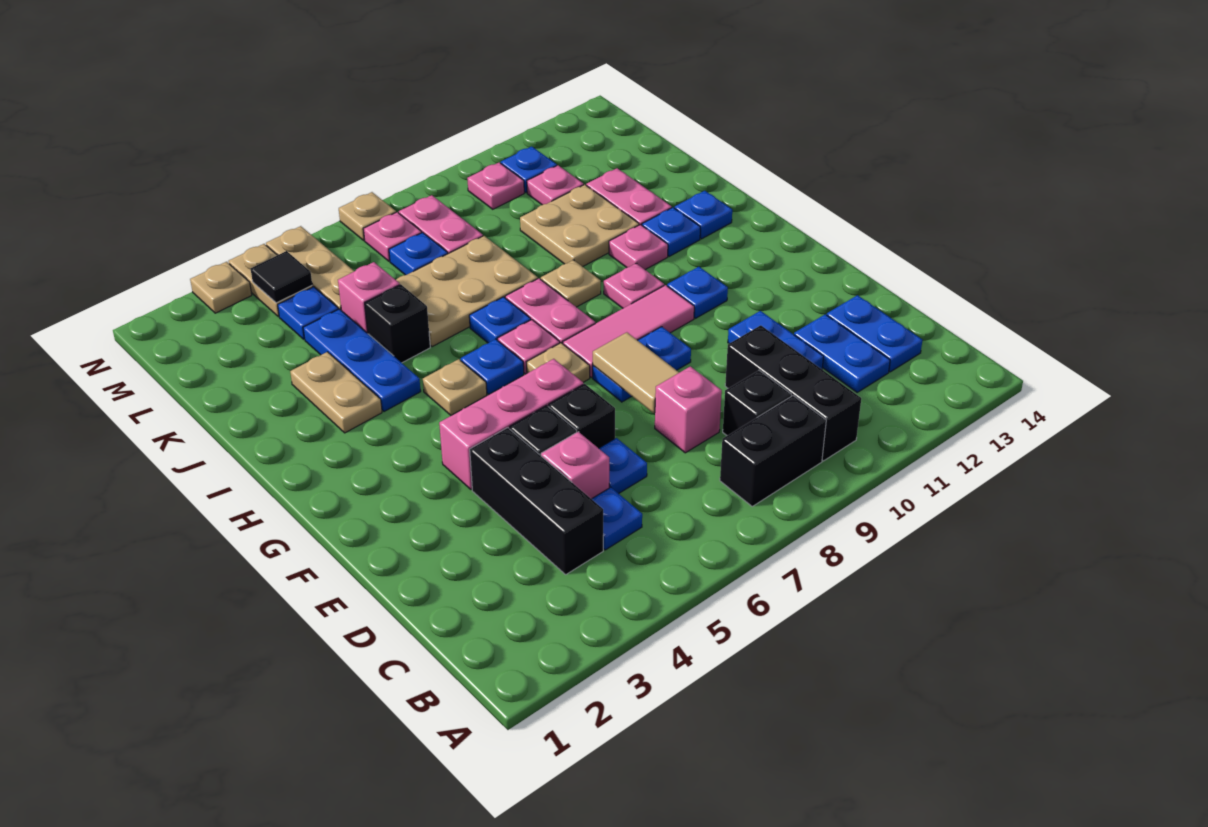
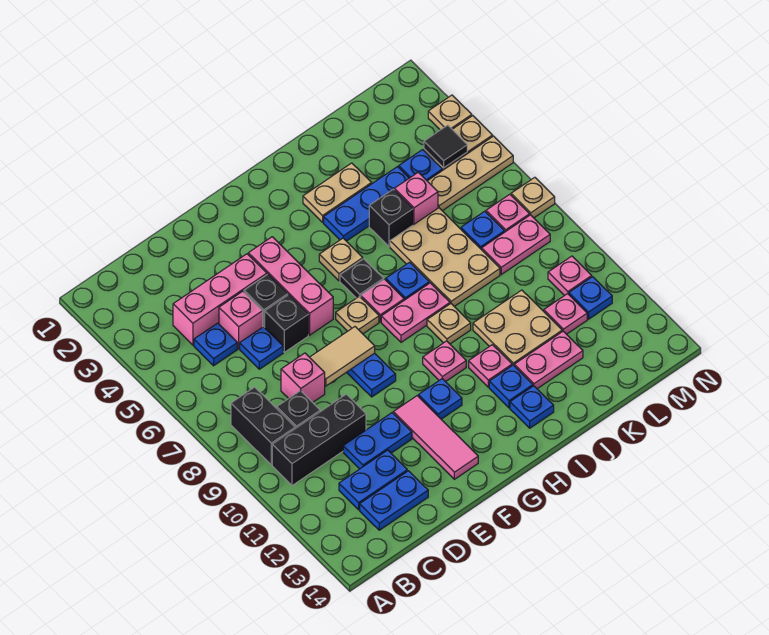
black 1x3 brick [470,428,603,574] -> pink 1x3 brick [173,254,267,345]
pink 1x3 tile [563,285,694,378] -> pink 1x3 tile moved to [393,396,478,479]
blue 1x1 plate [461,339,524,395] -> black 1x1 plate [340,259,384,298]

